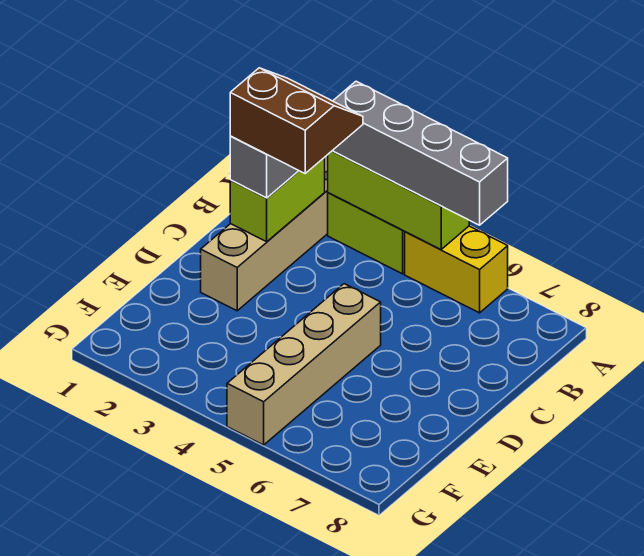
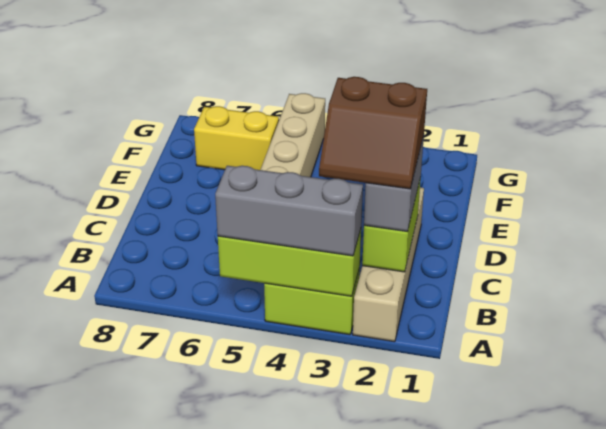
grey 1x4 brick [332,81,508,225] -> grey 1x3 brick [215,166,363,256]
yellow 1x2 brick [405,226,508,313] -> yellow 1x2 brick moved to [194,106,279,170]

